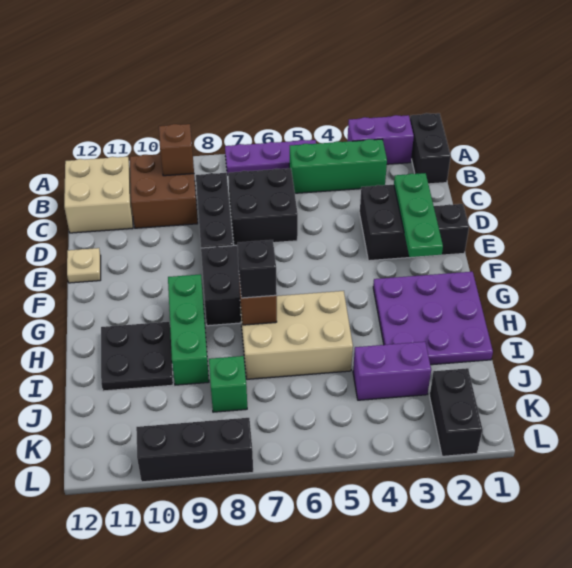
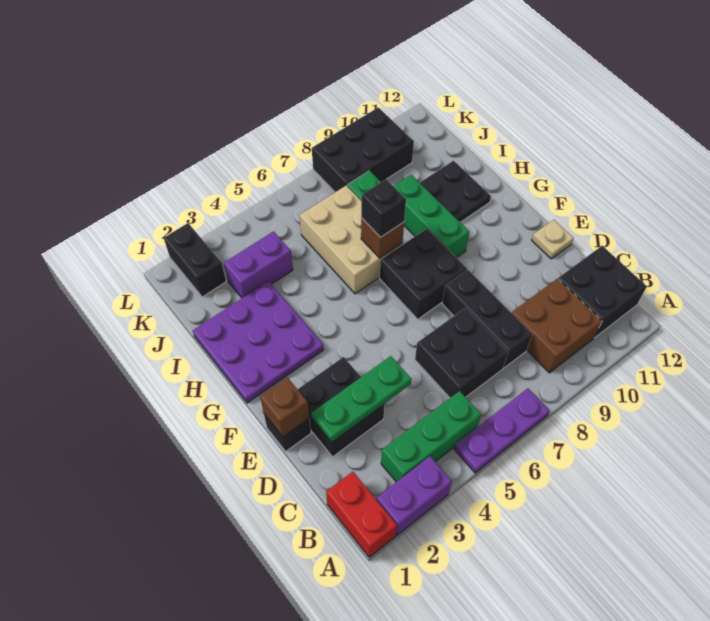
black 1x2 brick [410,113,451,184] -> red 1x2 brick [326,472,397,557]
brown 1x1 brick [159,124,194,176] -> brown 1x1 brick moved to [260,377,309,437]
tan 2x2 brick [64,157,133,233] -> black 2x2 brick [558,246,647,338]
green 1x3 plate [394,173,443,257] -> green 1x3 plate turned to [311,356,411,442]
tan 2x3 brick [240,291,353,379] -> tan 2x3 brick turned to [300,186,402,294]
black 1x3 brick [136,418,253,482] -> black 2x3 brick [312,107,414,192]

